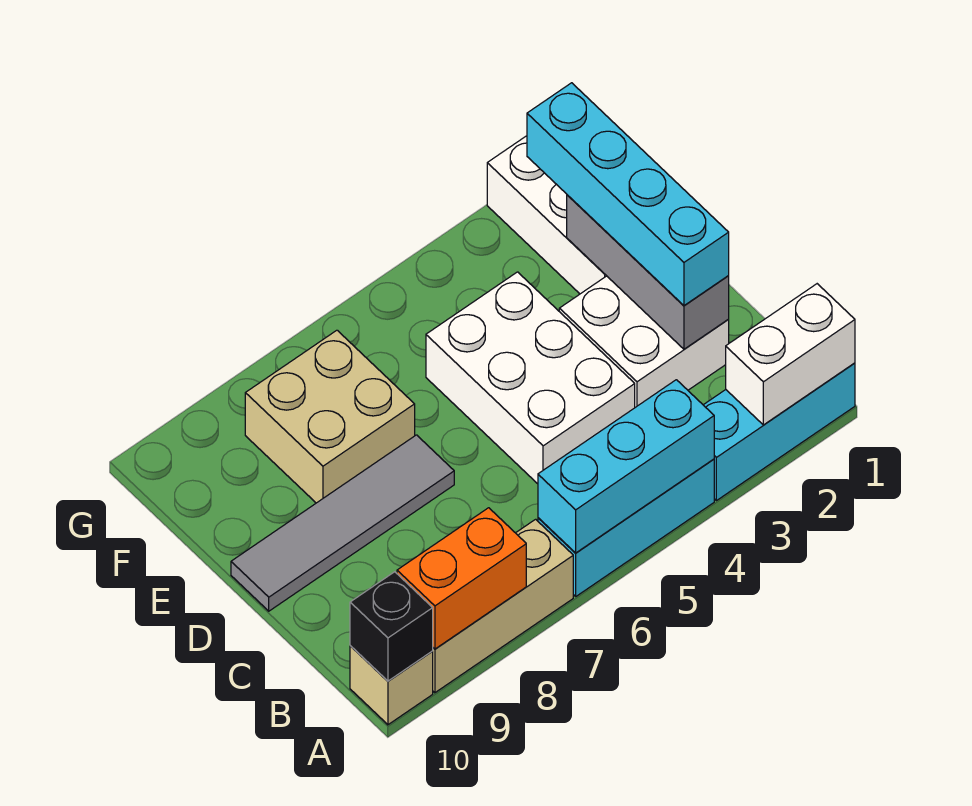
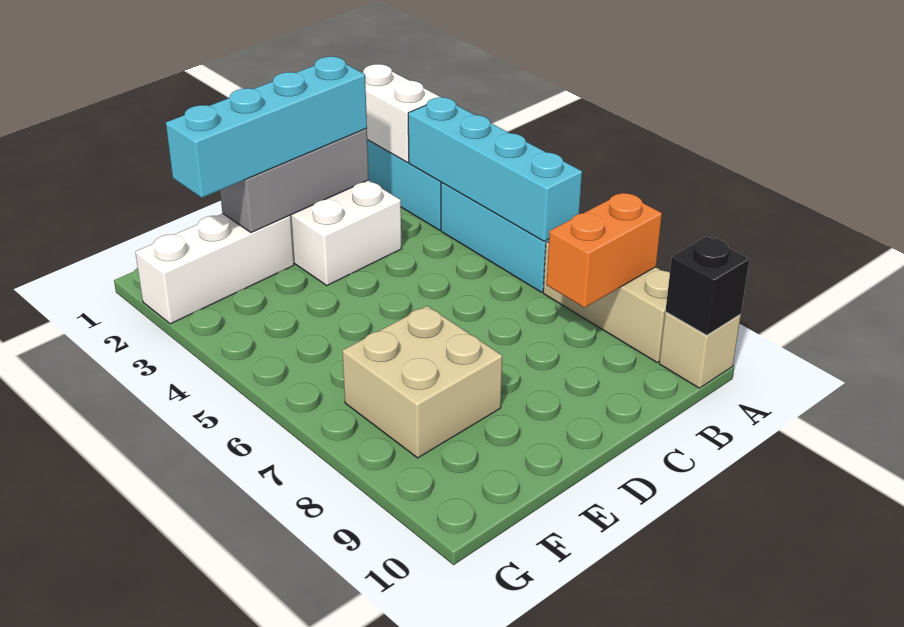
cyan 1x3 brick [538,380,714,553] -> cyan 1x4 brick [408,97,582,241]
orange 1x2 brick [397,508,526,649] -> orange 1x2 brick turned to [547,193,662,308]
white 2x3 brick [426,272,635,484] -> none
grey 1x4 tile [231,435,454,611] -> none

